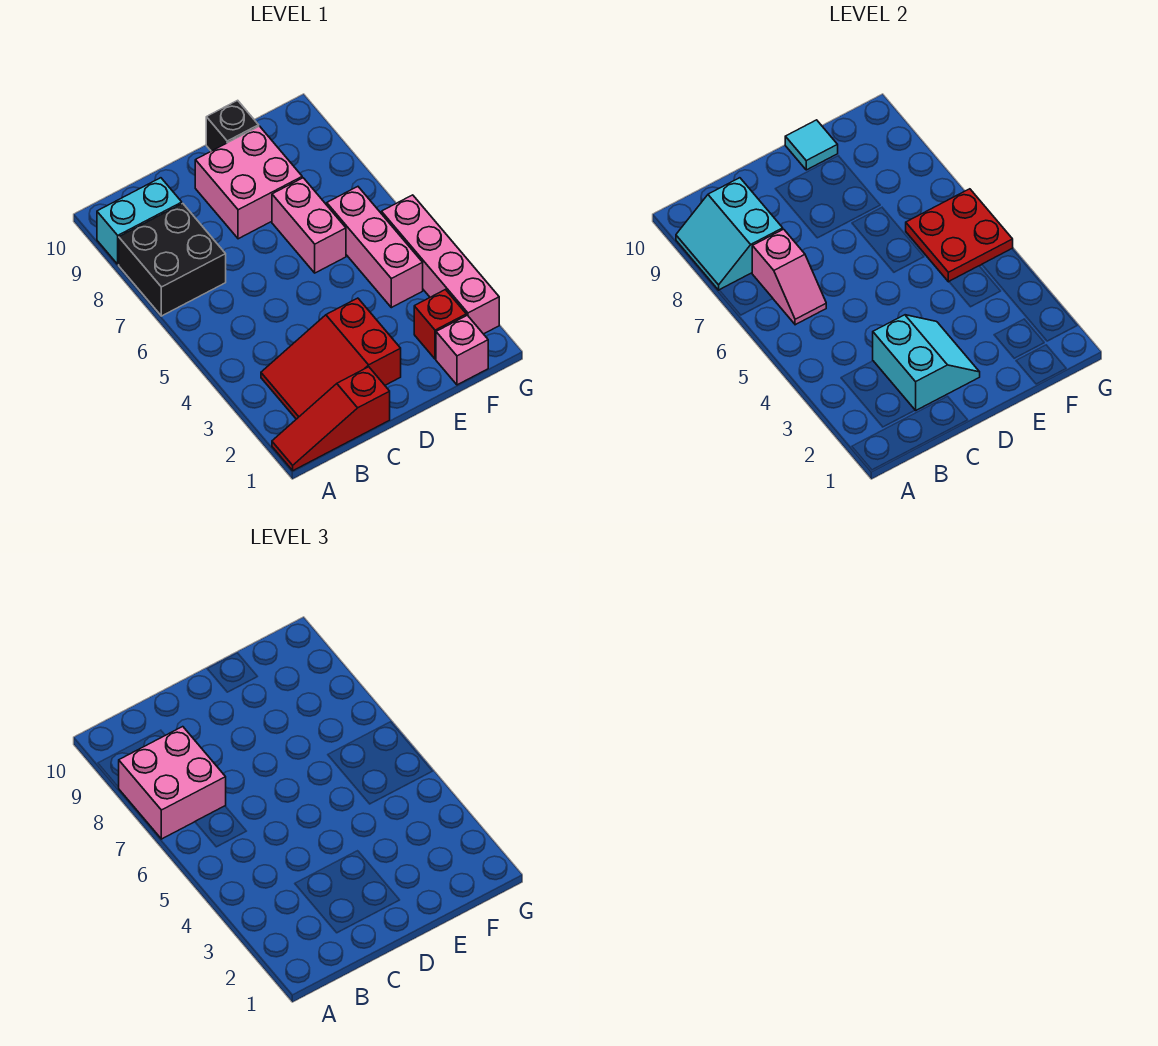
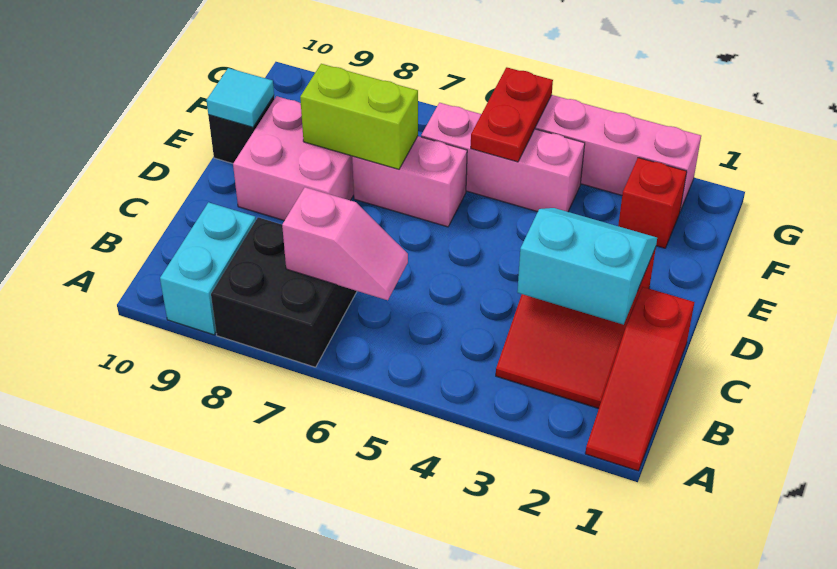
pink 2x2 brick [118,727,226,839] -> none
cyan 2x2 slope [676,178,783,290] -> none
none -> lime 1x2 brick [300,64,418,169]
pink 1x1 brick [436,315,488,385] -> none
red 2x2 plate [906,189,1013,282] -> red 1x2 plate [471,67,553,162]

